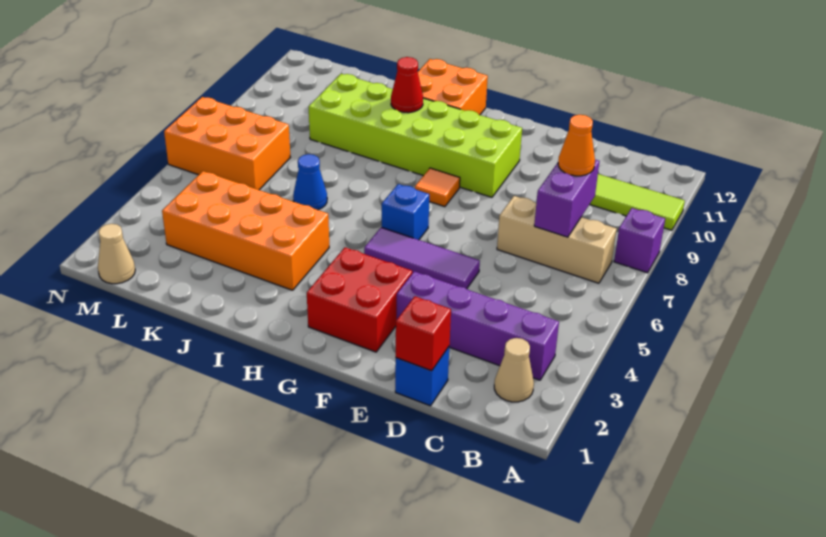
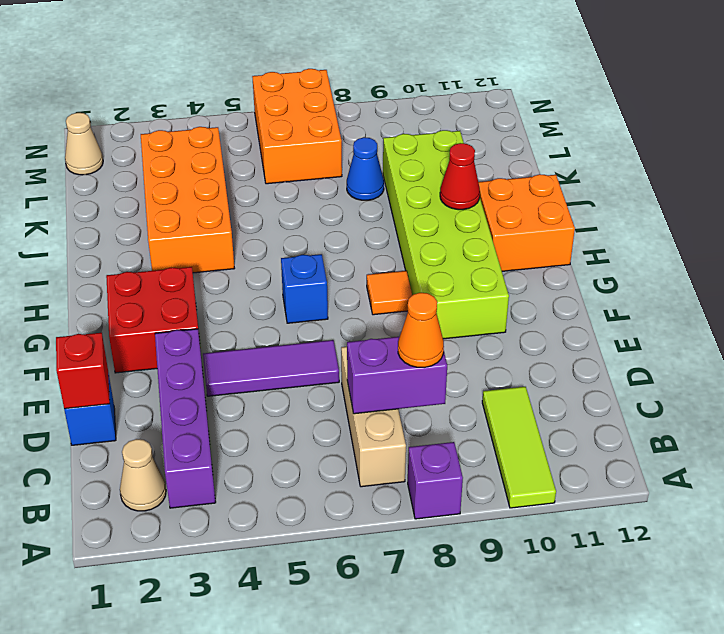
purple 1x3 tile [364,227,480,289] -> purple 1x3 tile turned to [203,340,339,396]
blue 1x1 cone [293,154,327,210] -> blue 1x1 cone moved to [347,137,384,200]

